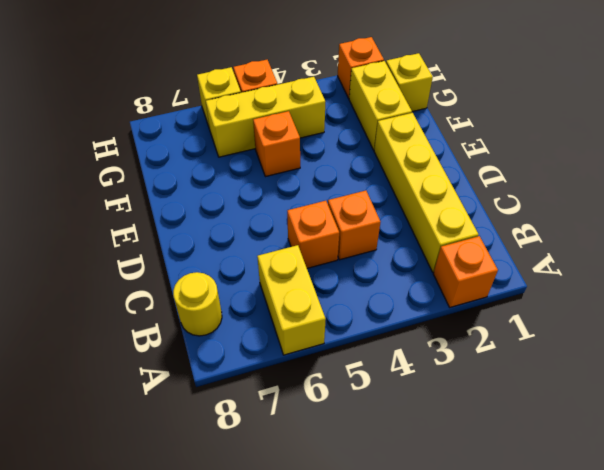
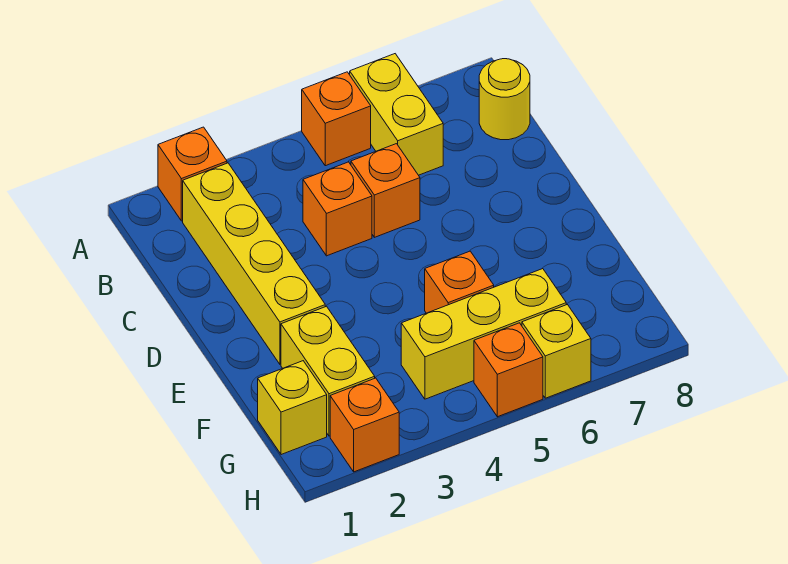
none -> orange 1x1 brick [302,72,371,166]

